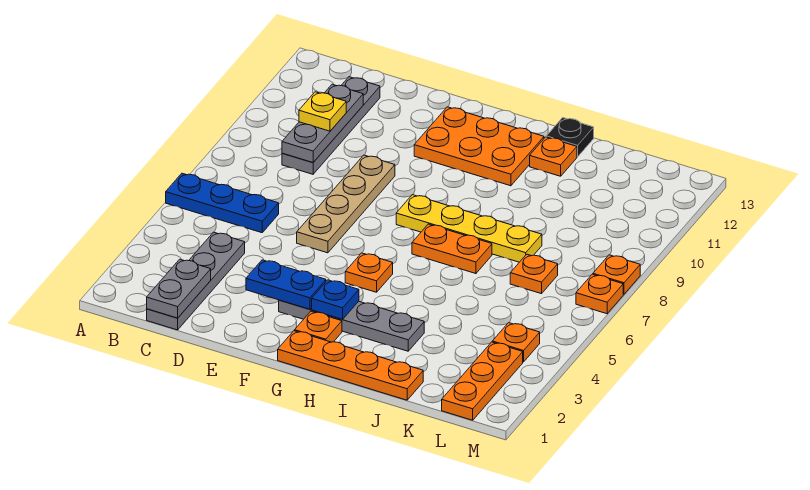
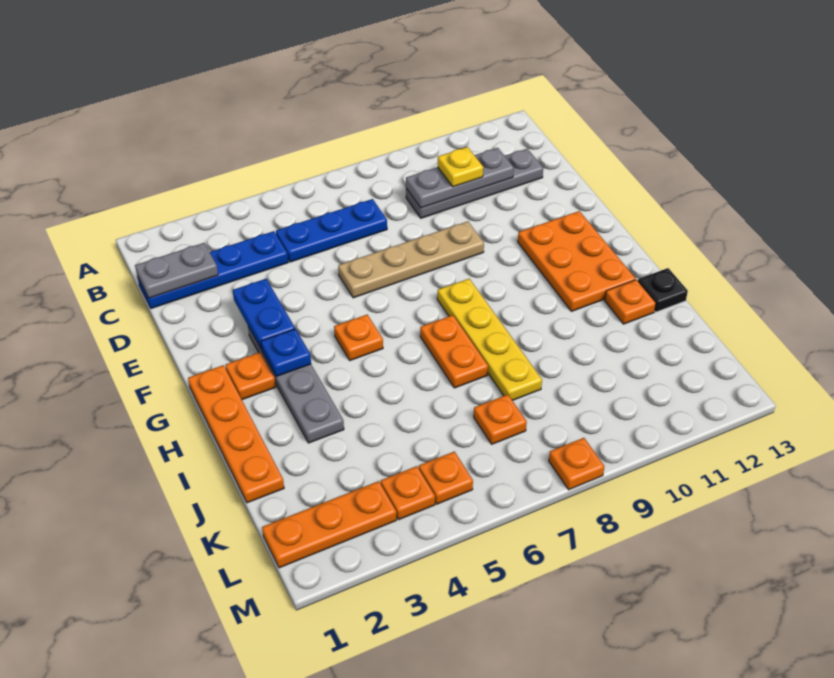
blue 1x3 plate [166,173,279,233] -> blue 1x3 plate turned to [276,199,387,262]
grey 1x4 plate [147,232,245,330] -> blue 1x4 plate [138,231,288,309]
orange 1x1 plate [576,274,623,314] -> orange 1x1 plate moved to [419,451,473,504]

